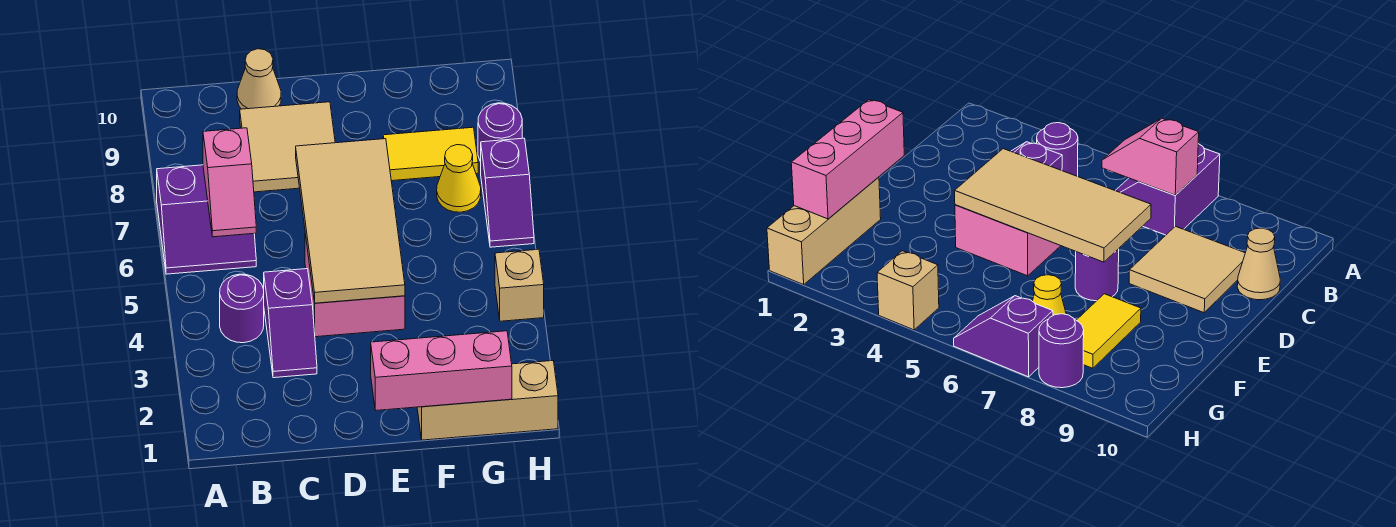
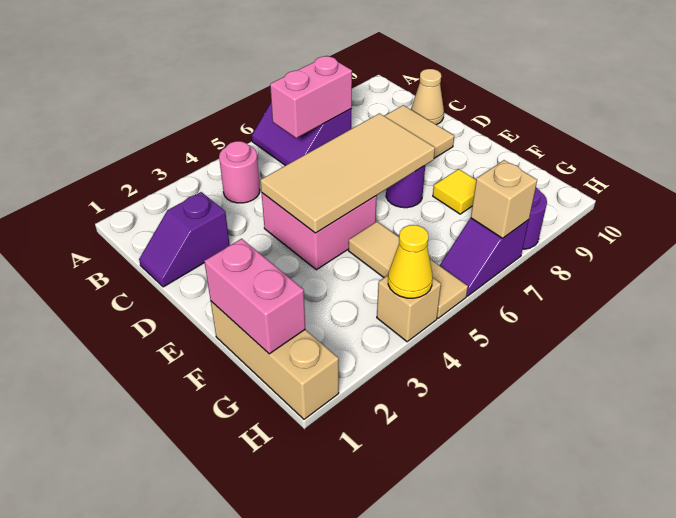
purple 1x1 round brick [220,274,264,343] -> pink 1x1 round brick [219,141,260,203]
pink 1x2 slope [203,128,256,237] -> pink 1x2 brick [270,56,352,138]
purple 1x2 slope [264,269,317,378] -> purple 1x2 slope moved to [139,192,230,287]
pink 1x3 brick [371,331,512,410] -> pink 1x2 brick [204,239,305,354]
none -> tan 1x3 tile [348,222,468,318]
yellow 1x2 tile [383,127,478,181] -> yellow 1x1 tile [433,169,476,214]
yellow 1x1 cone [437,145,481,212] -> yellow 1x1 cone moved to [388,225,433,298]
none -> tan 1x1 brick [471,160,537,238]

